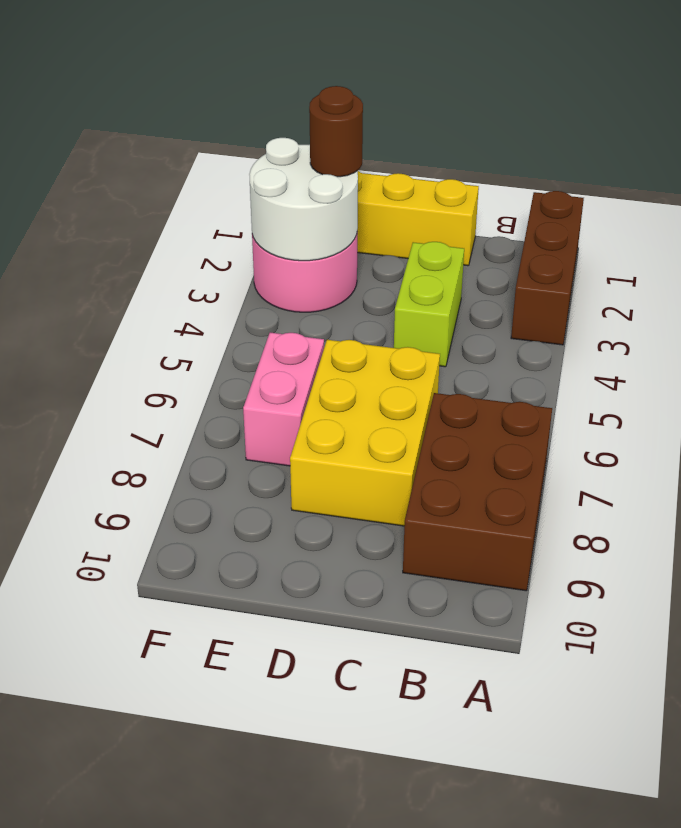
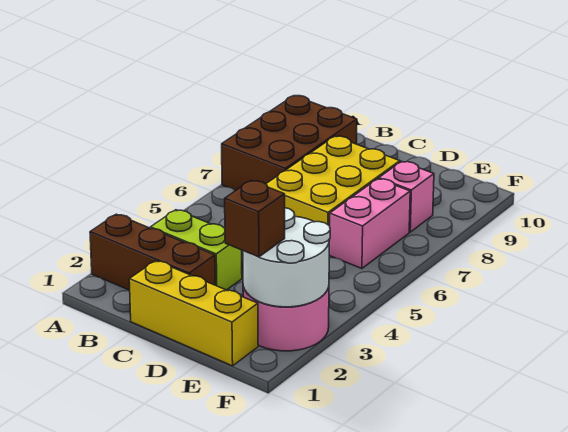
brown 1x3 brick [511,191,584,345] -> brown 1x3 brick turned to [90,214,216,290]
lime 1x2 brick [394,242,464,367] -> lime 1x2 brick turned to [150,210,242,290]
brown 1x1 round brick [309,86,363,177] -> brown 1x1 brick [225,180,285,257]
none -> pink 1x1 brick [379,161,434,232]

